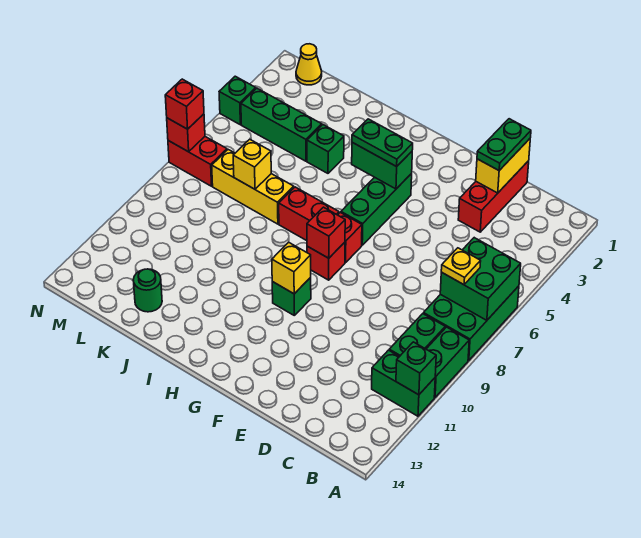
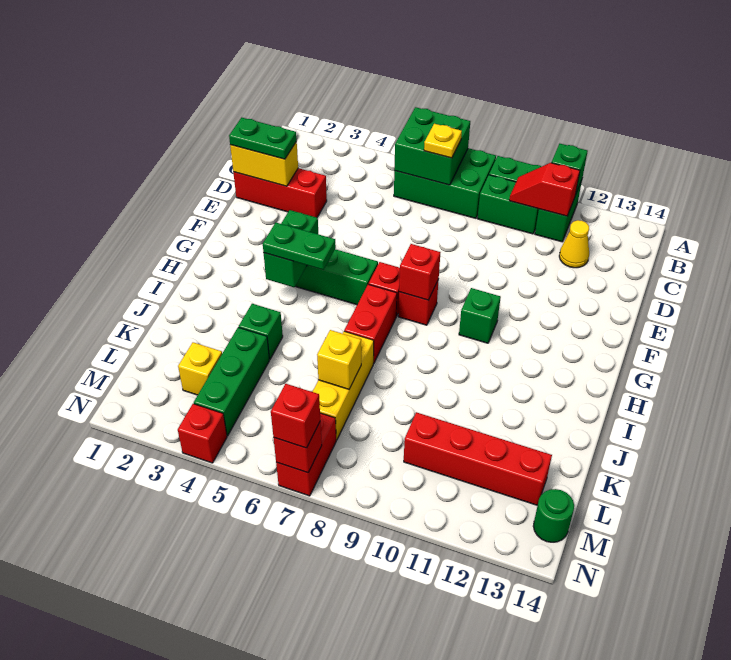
none -> red 1x2 slope [509,163,580,216]
green 1x2 plate [352,119,413,167] -> green 1x2 plate turned to [263,222,336,270]
yellow 1x1 brick [272,242,311,294] -> yellow 1x1 brick moved to [178,342,222,395]
green 1x1 round brick [133,269,162,312] -> green 1x1 round brick moved to [533,489,574,542]
none -> red 1x4 brick [404,412,552,505]
yellow 1x1 cone [296,44,322,85] -> yellow 1x1 cone moved to [559,220,589,268]
green 1x1 brick [219,76,256,125] -> red 1x1 brick [178,404,227,463]

